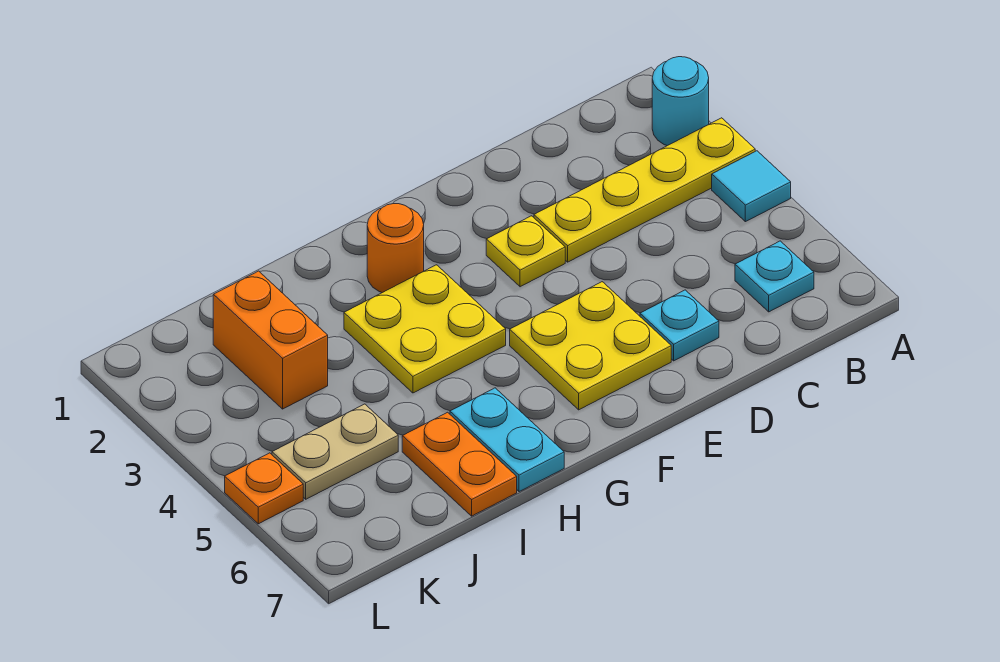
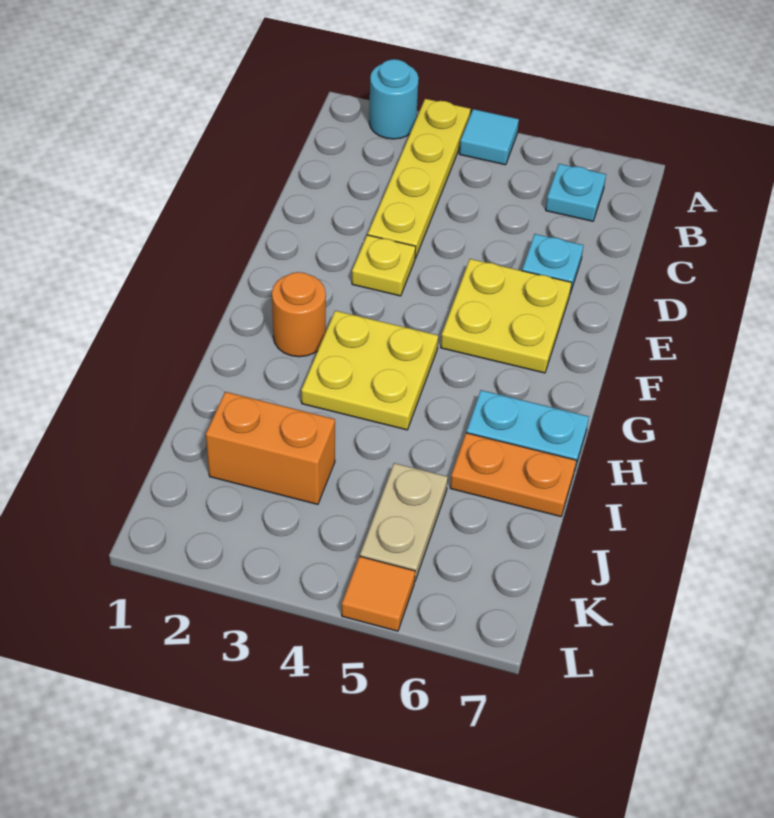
orange 1x1 plate [225,453,303,524] -> orange 1x1 tile [342,556,415,631]

